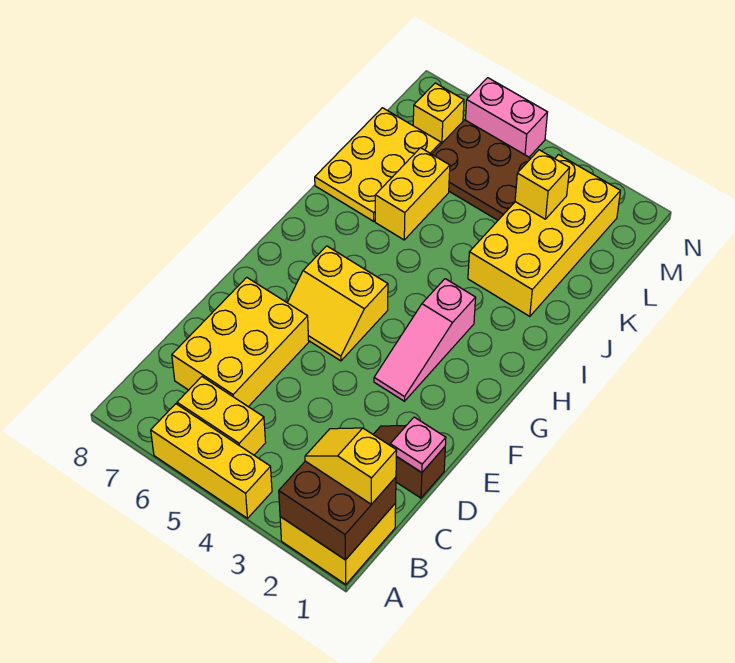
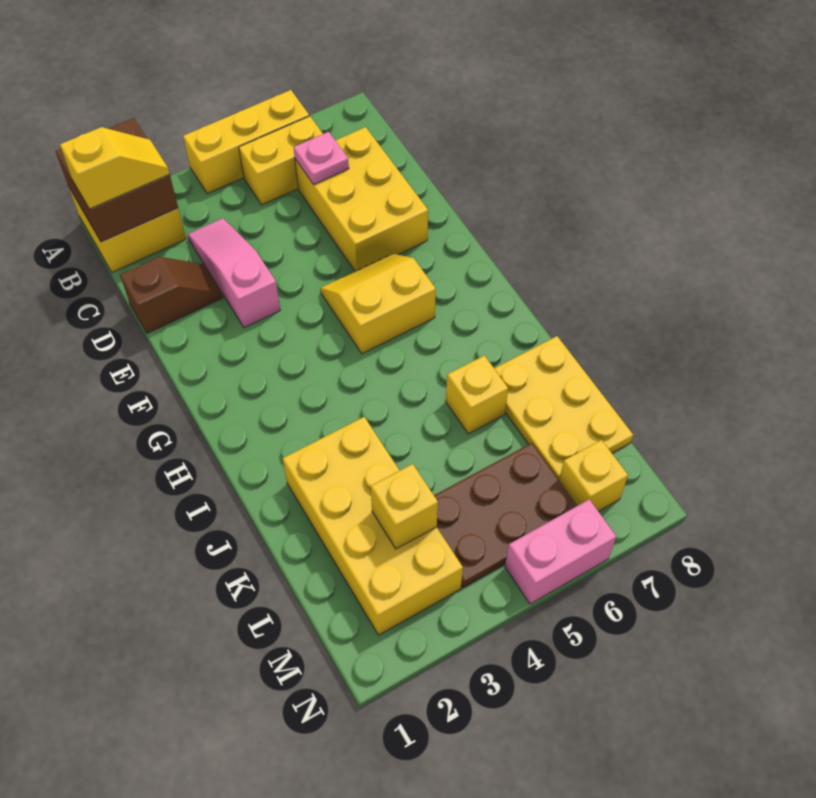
pink 1x1 plate [390,417,446,473] -> pink 1x1 plate moved to [294,132,349,184]
pink 1x3 slope [374,279,476,401] -> pink 1x3 slope moved to [188,218,280,328]
yellow 1x2 brick [375,148,450,240] -> yellow 1x1 brick [446,355,508,434]

